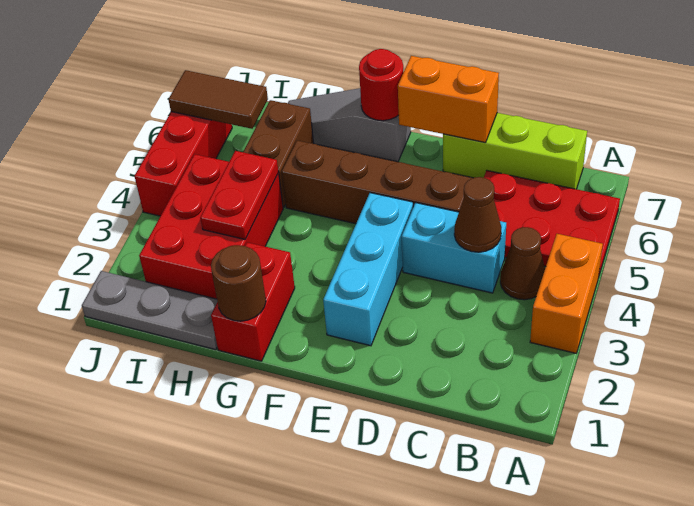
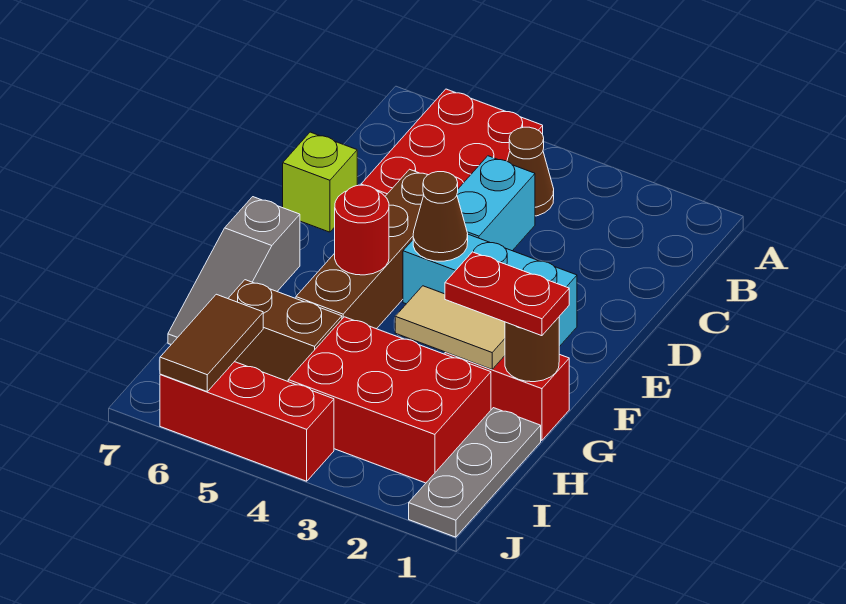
orange 1x2 brick [530,234,603,353] -> none
lime 1x3 brick [443,113,587,189] -> lime 1x1 brick [283,132,357,232]
brown 1x1 cone [454,177,502,252] -> brown 1x1 cone moved to [413,172,468,261]
orange 1x2 brick [398,56,499,143] -> none
red 1x1 round brick [359,49,403,121] -> red 1x1 round brick moved to [335,185,389,275]
none -> tan 1x2 tile [395,286,505,369]
red 1x2 plate [200,151,278,239] -> red 1x2 plate moved to [445,252,569,336]

